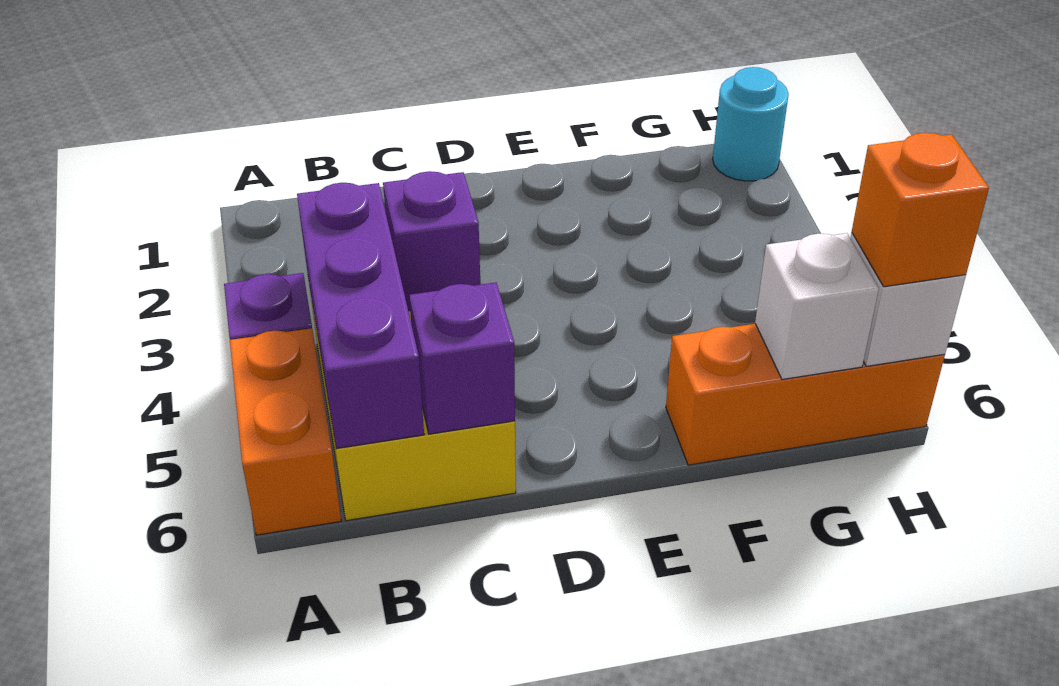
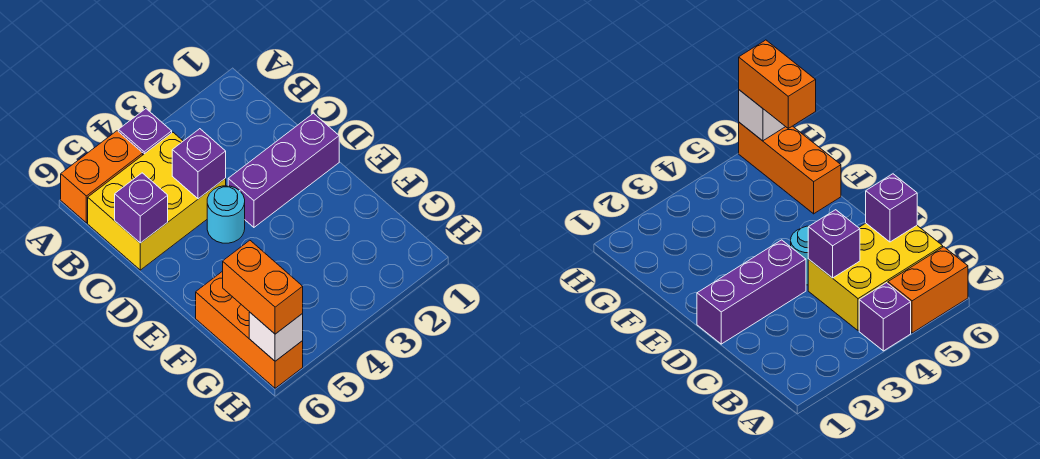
purple 1x3 brick [297,183,424,449] -> purple 1x3 brick moved to [228,113,339,227]
white 1x1 brick [755,233,879,379] -> none
cyan 1x1 round brick [713,67,789,181] -> cyan 1x1 round brick moved to [207,186,245,243]
orange 1x1 brick [852,133,989,287] -> orange 1x2 brick [223,240,303,334]

